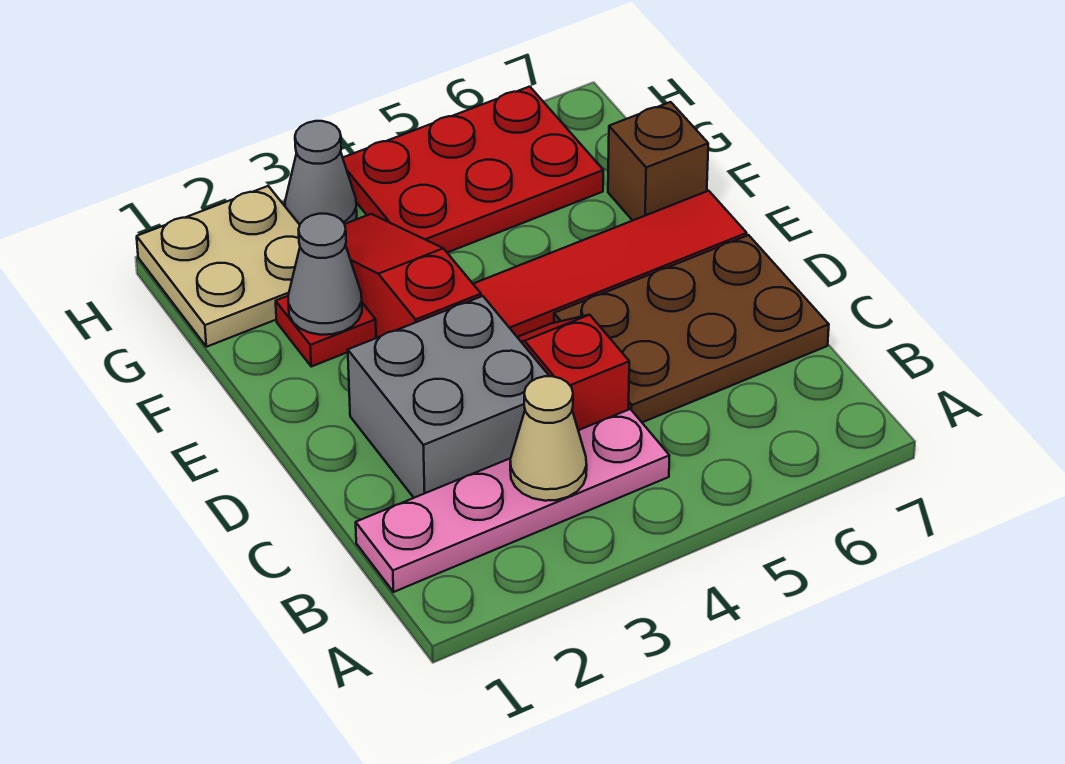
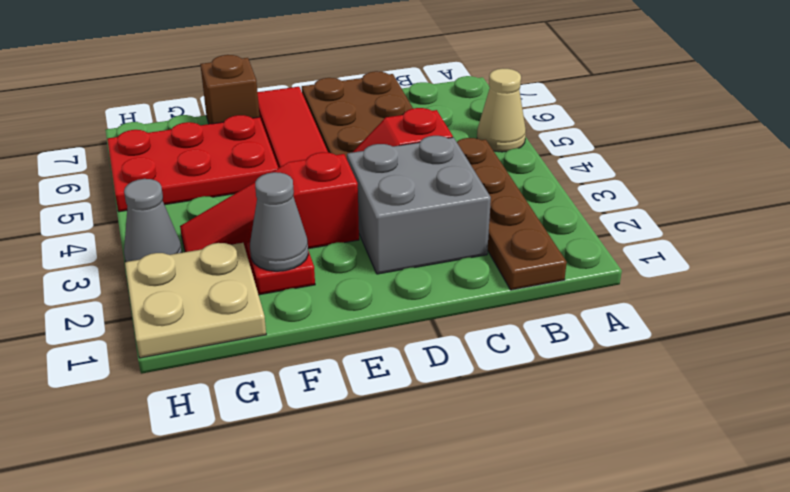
pink 1x4 plate [356,409,670,592] -> brown 1x4 plate [457,138,567,290]
tan 1x1 cone [510,376,587,501] -> tan 1x1 cone moved to [477,68,526,152]
red 2x3 plate [343,87,603,253] -> red 2x3 plate turned to [107,115,278,212]

